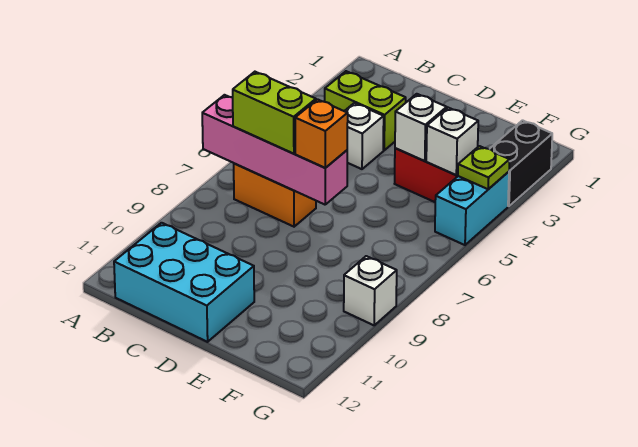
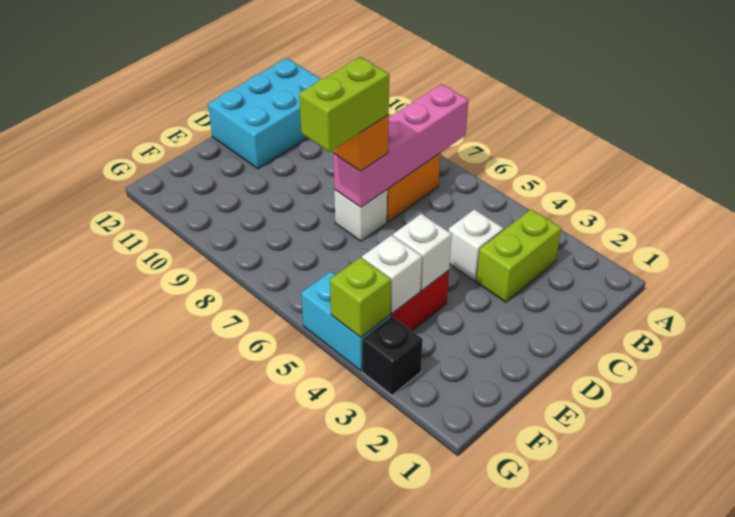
lime 1x2 brick [233,72,316,154] -> lime 1x2 brick moved to [299,57,389,152]
black 1x2 brick [490,120,552,206] -> black 1x1 brick [362,317,423,395]
lime 1x1 plate [458,146,509,189] -> lime 1x1 brick [330,257,391,337]
white 1x1 brick [344,256,397,325] -> white 1x1 brick moved to [334,190,387,241]

